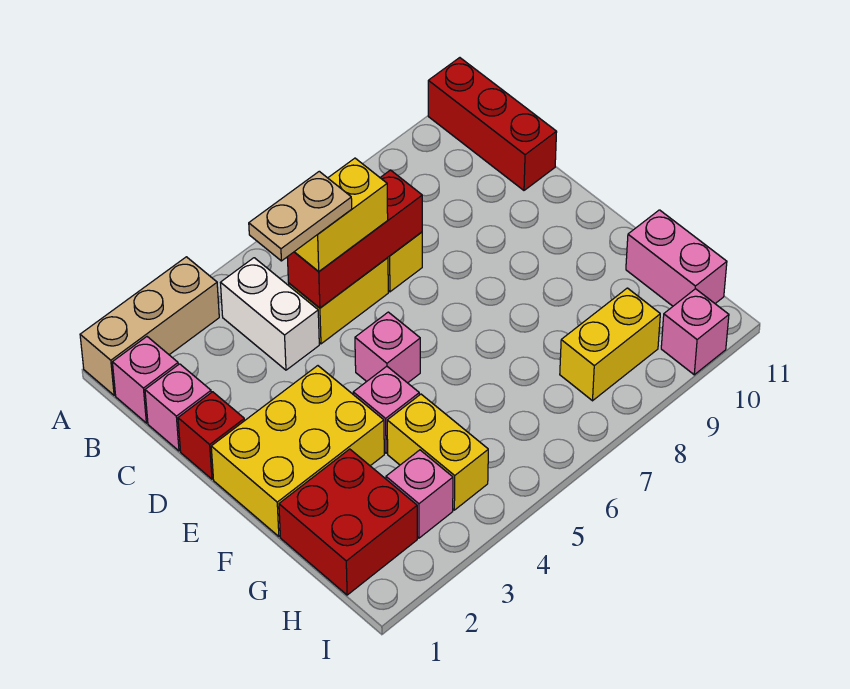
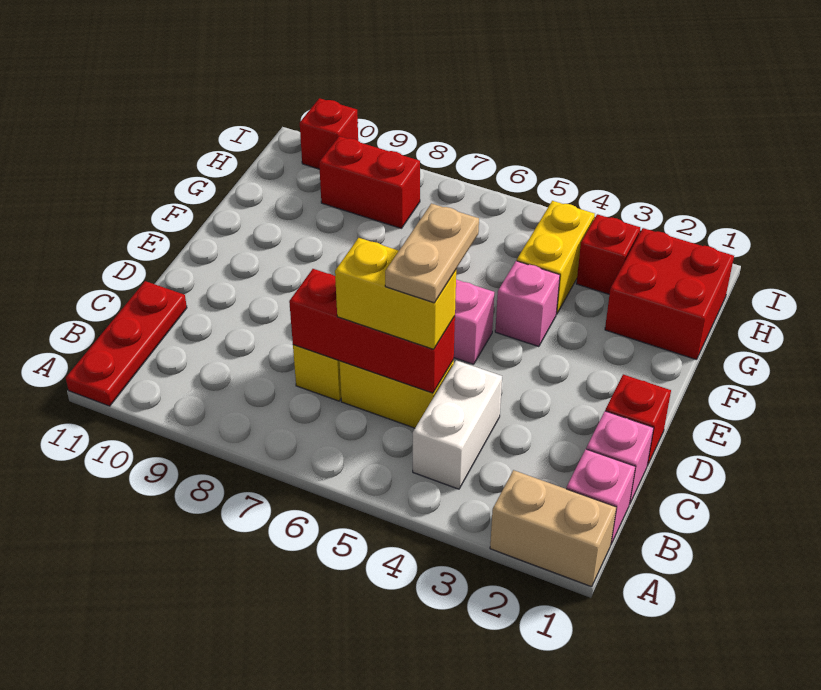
tan 1x3 brick [80,257,219,395] -> tan 1x2 brick [490,470,616,587]
red 1x3 brick [428,58,557,190] -> red 1x3 plate [66,281,187,406]
tan 1x2 plate [249,171,352,261] -> tan 1x2 plate turned to [385,203,479,303]
yellow 2x3 brick [211,366,384,536] -> none
pink 1x2 brick [626,210,727,306] -> none
pink 1x1 brick [386,450,453,538] -> red 1x1 brick [576,214,640,294]
yellow 1x2 brick [560,288,660,401] -> red 1x2 brick [319,136,420,228]
pink 1x1 brick [661,289,729,375] -> red 1x1 brick [300,98,358,169]

